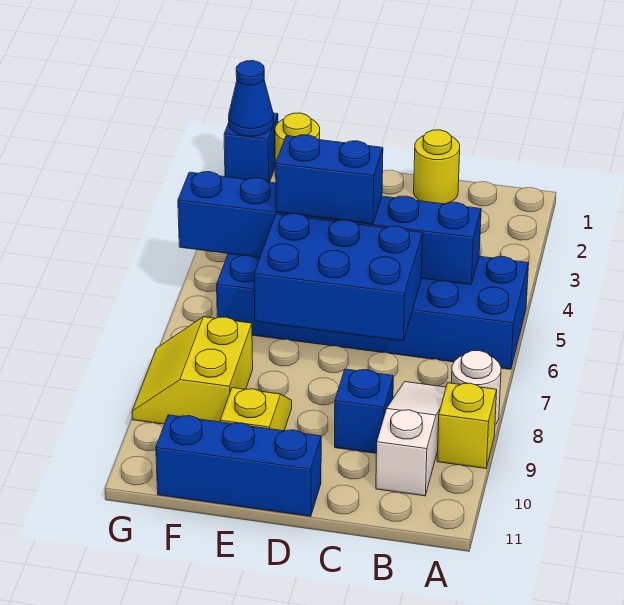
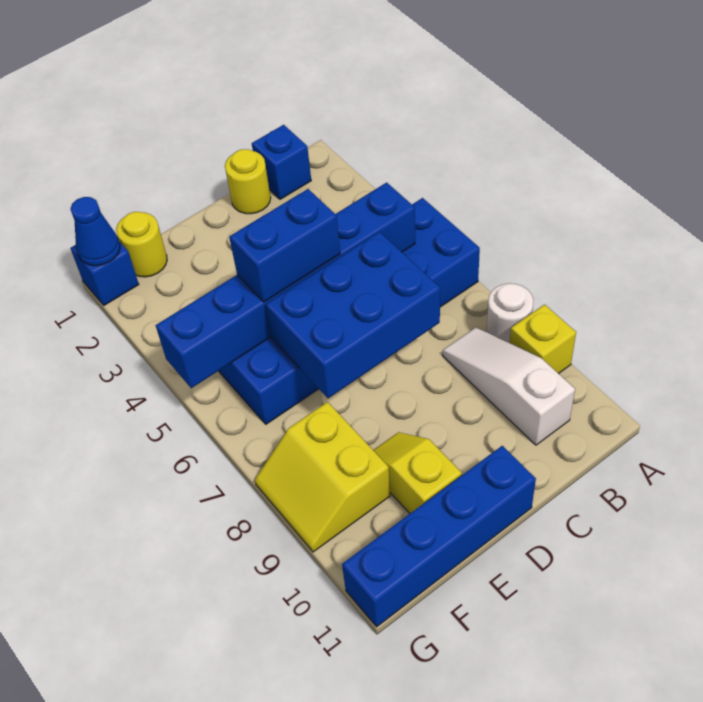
blue 1x1 brick [335,369,393,453] -> blue 1x1 brick moved to [252,125,311,199]
blue 1x3 brick [156,415,321,516] -> blue 1x4 brick [342,446,536,627]

